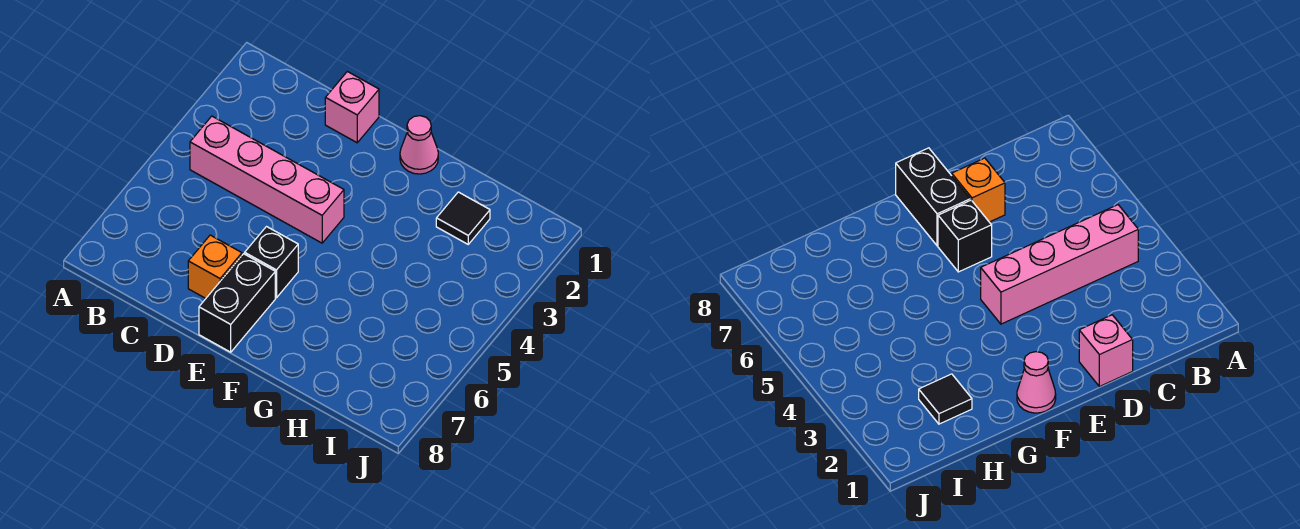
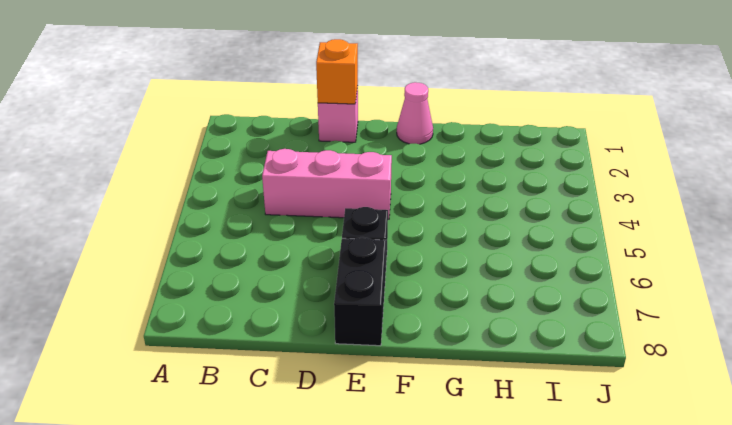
pink 1x4 brick [190,116,344,243] -> pink 1x3 brick [262,149,392,219]
orange 1x1 brick [188,235,242,298] -> orange 1x1 brick moved to [316,39,358,104]
black 1x1 tile [436,192,490,244] -> none

